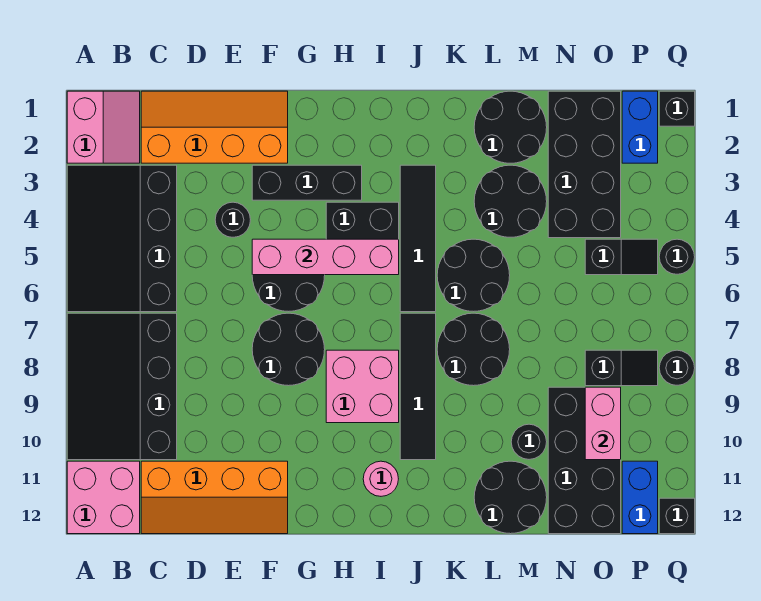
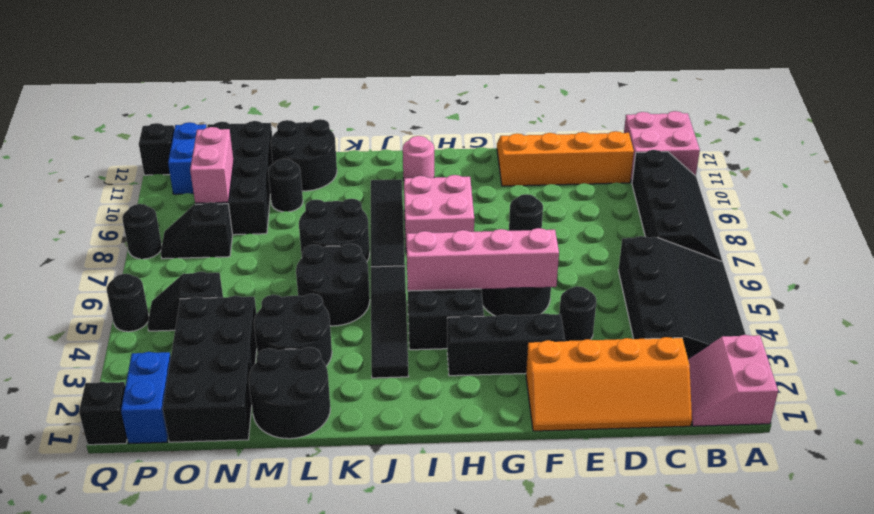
black 3x4 slope [67,313,177,460] -> black 2x4 slope [632,150,722,261]
black 2x2 round brick [252,313,325,386] -> black 1x1 round brick [509,194,543,231]

